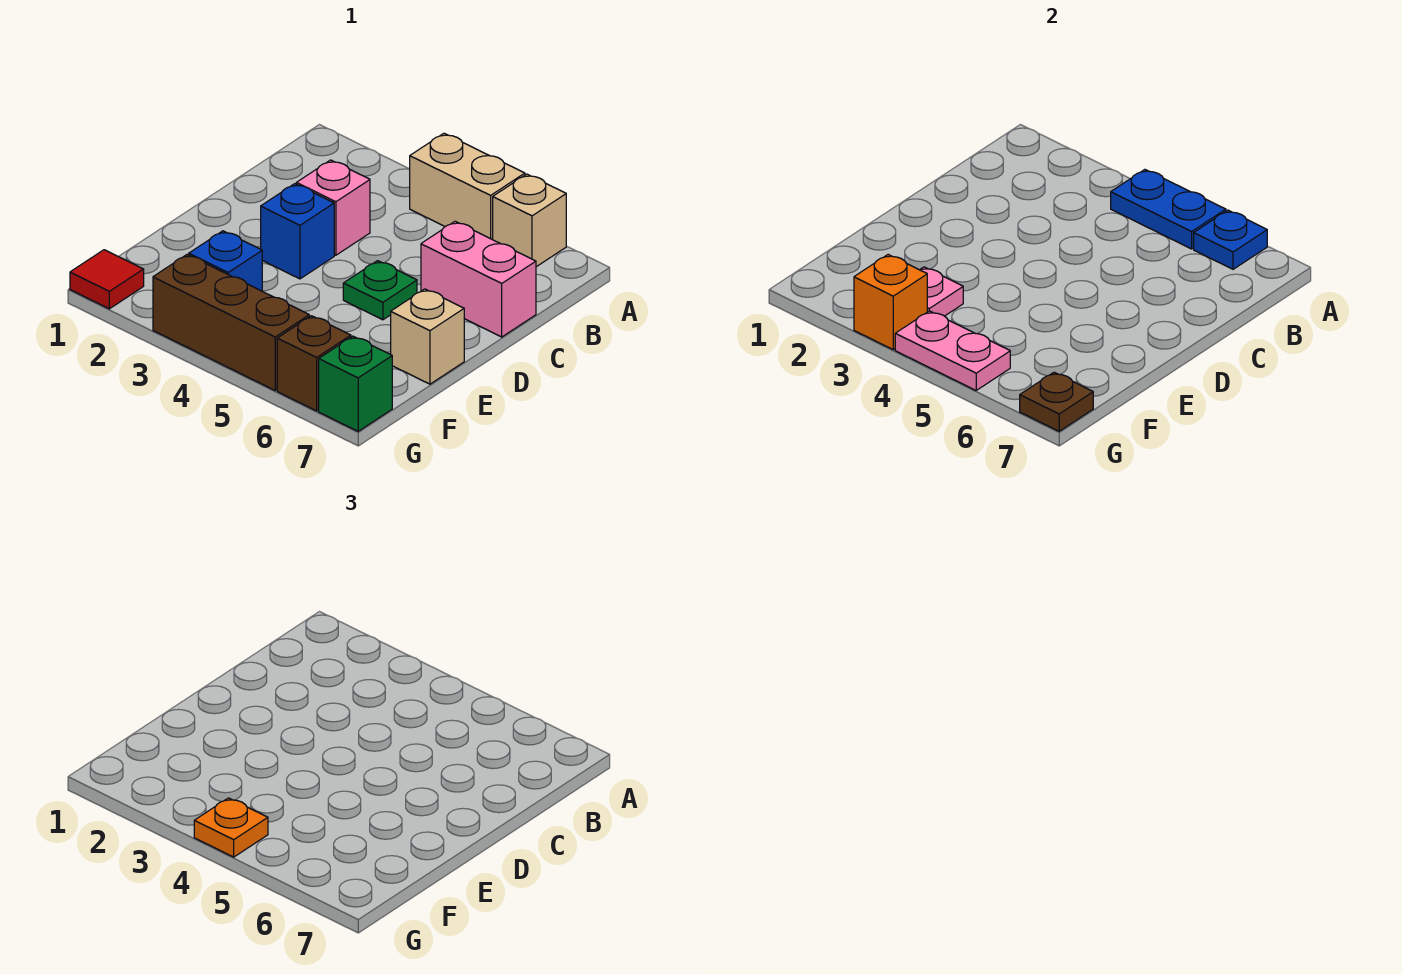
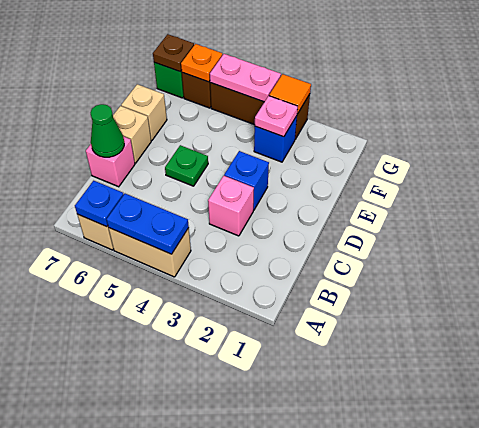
pink 1x2 brick [421,221,536,337] -> pink 1x1 brick [86,136,135,187]
none -> green 1x1 cone [90,104,124,157]
none -> tan 1x1 brick [113,106,151,163]
red 1x1 tile [70,250,144,309] -> none
orange 1x1 brick [854,255,927,350] -> orange 1x1 tile [269,74,311,114]
orange 1x1 plate [194,798,268,857] -> orange 1x1 plate moved to [181,44,222,82]

